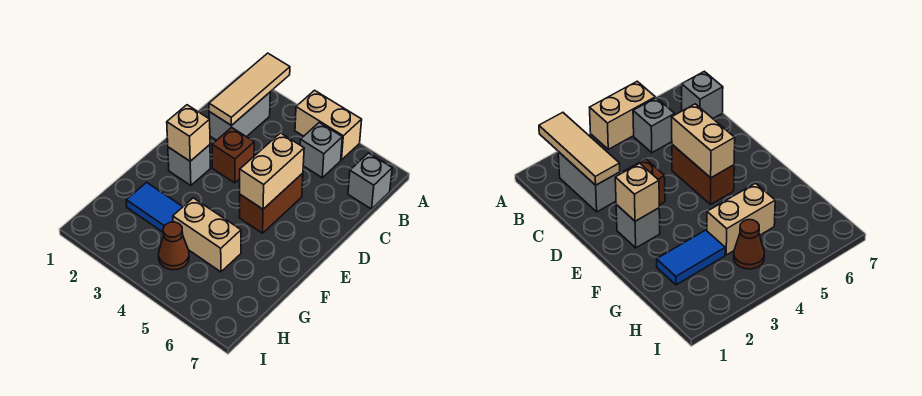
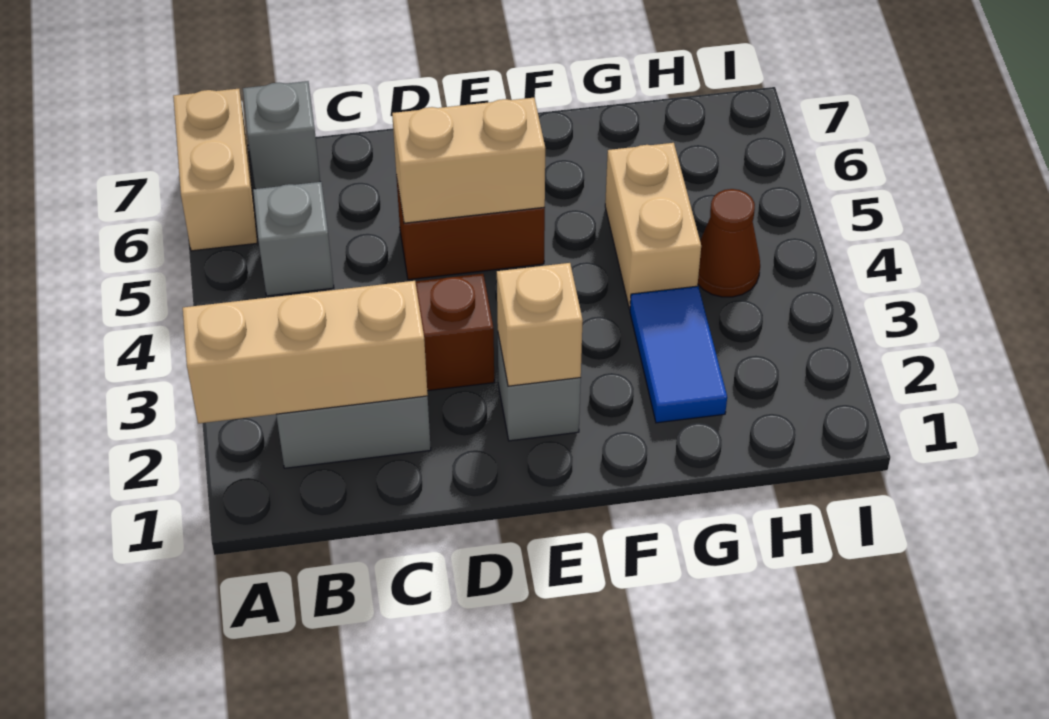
tan 1x3 tile [209,53,290,125] -> tan 1x3 brick [183,281,428,424]
tan 1x2 brick [295,90,362,160] -> tan 1x2 brick moved to [173,89,257,251]

